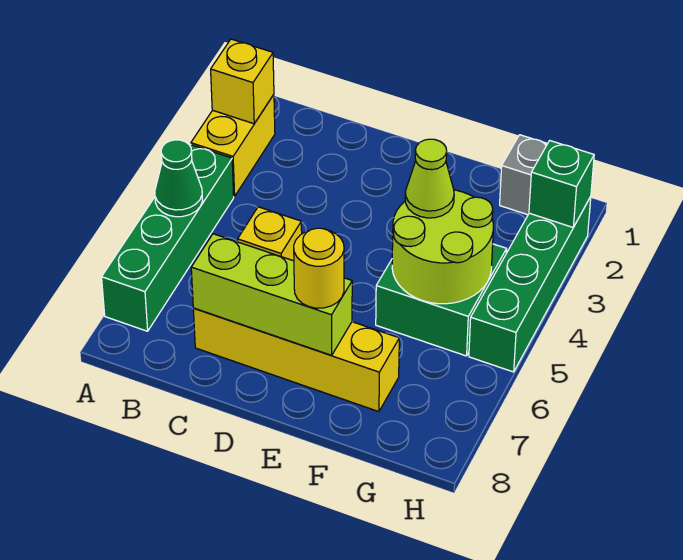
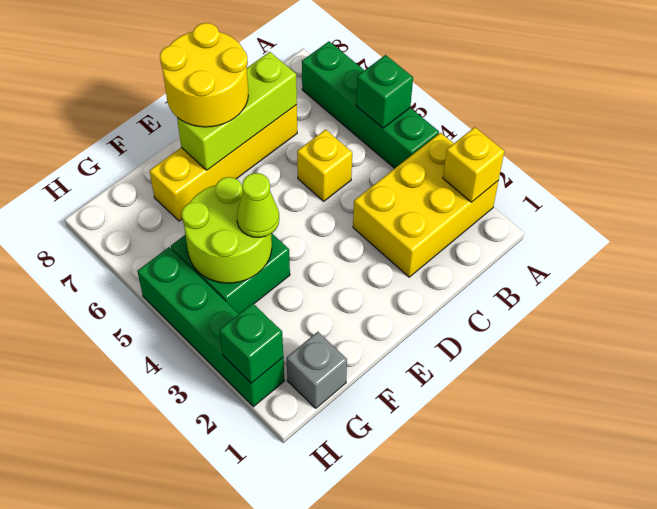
yellow 1x2 brick [191,95,275,197] -> yellow 2x3 brick [353,133,499,277]
green 1x1 cone [155,140,203,217] -> green 1x1 brick [356,55,413,128]
yellow 1x1 round brick [294,228,344,308] -> yellow 2x2 round brick [160,23,248,127]

